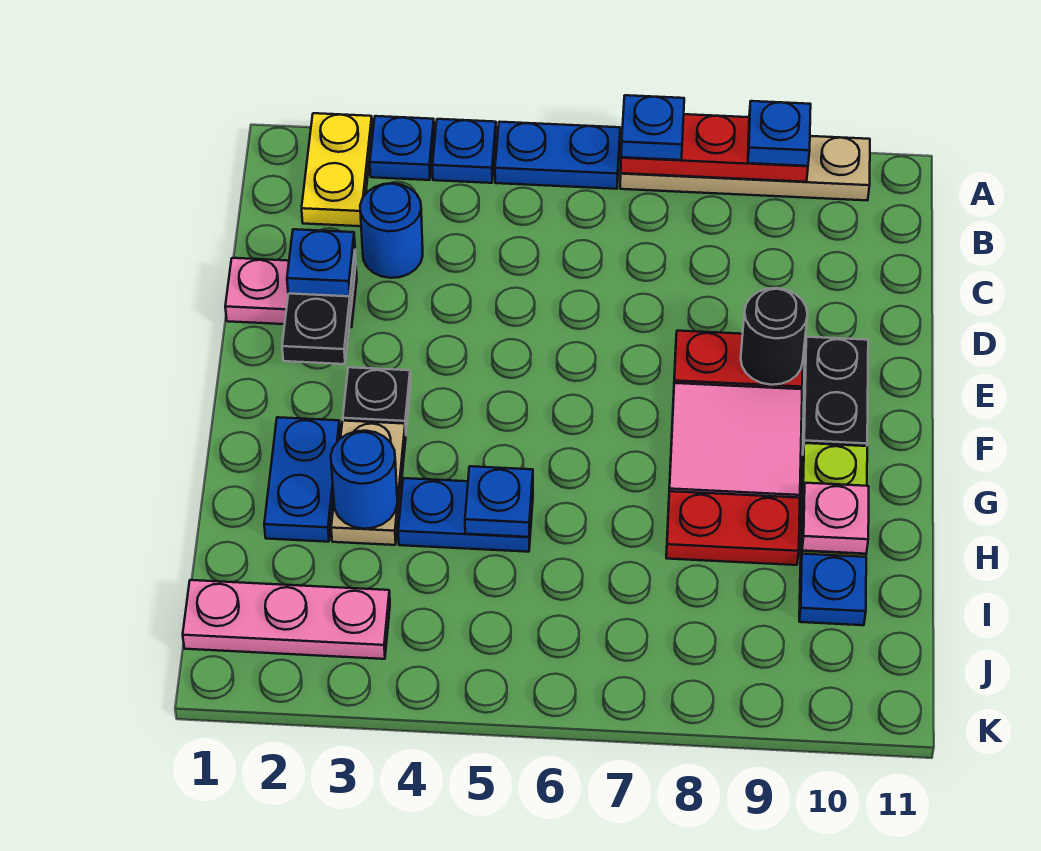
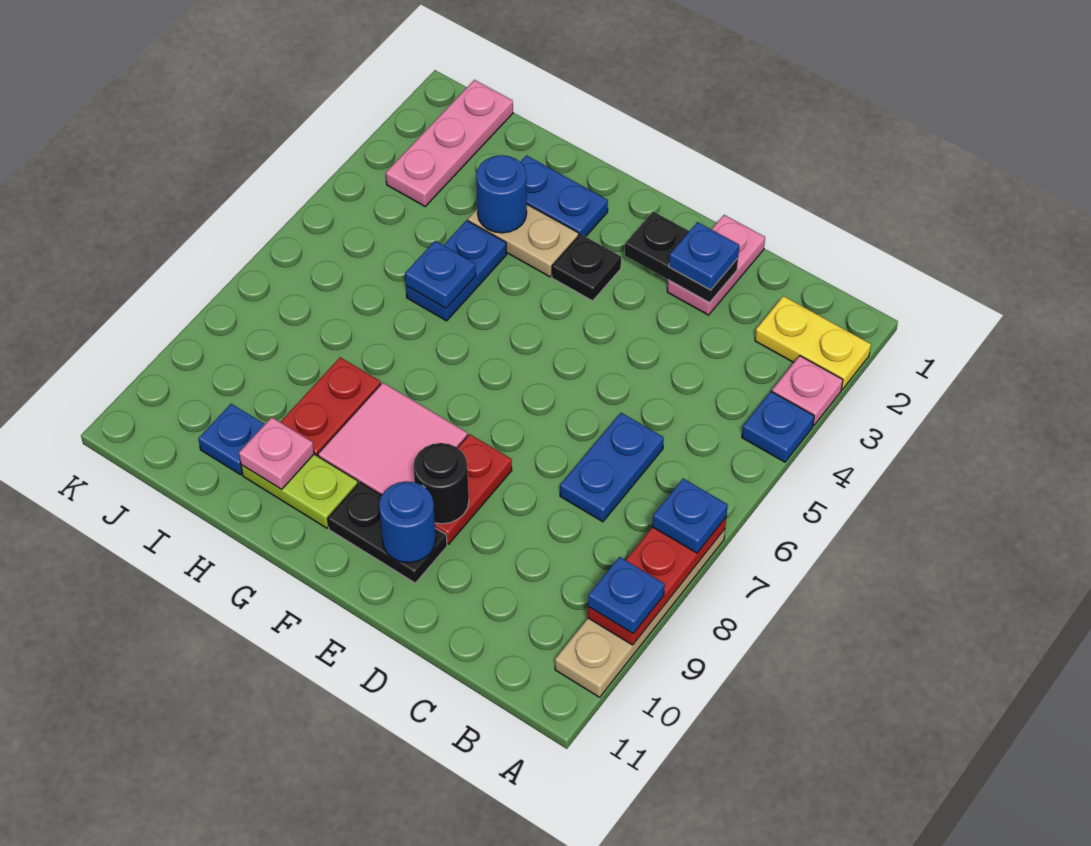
blue 1x1 plate [370,116,434,180] -> pink 1x1 plate [772,356,843,425]
blue 1x2 plate [495,122,620,189] -> blue 1x2 plate moved to [560,413,664,522]
blue 1x1 round brick [360,183,423,278] -> blue 1x1 round brick moved to [379,481,436,563]

